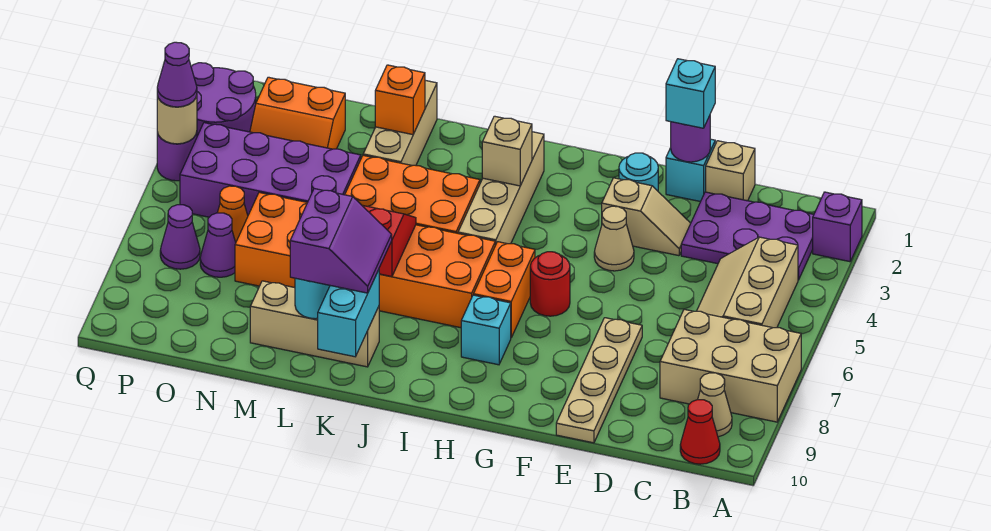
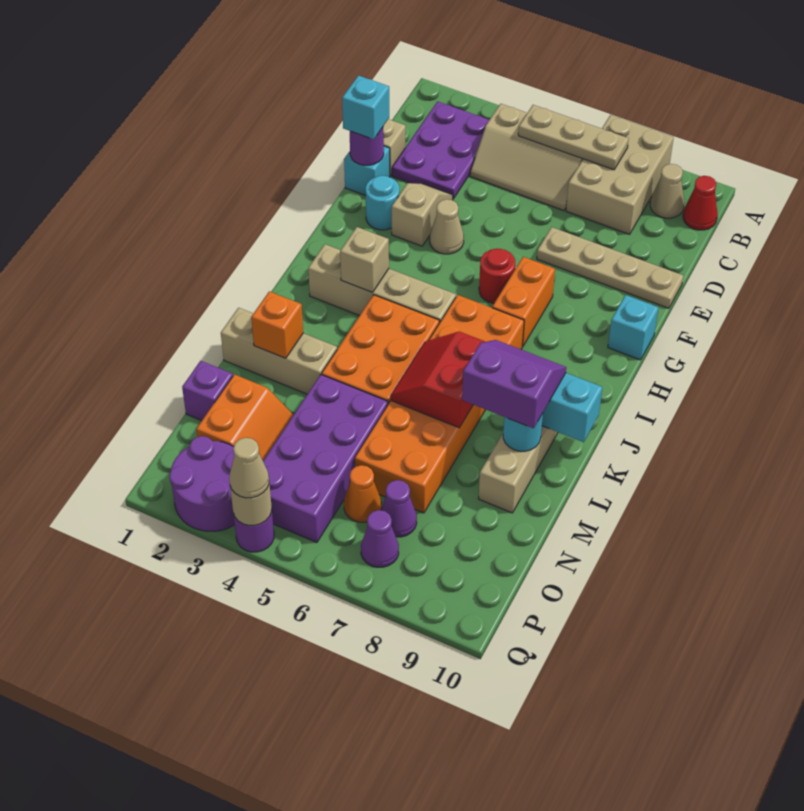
purple 1x1 brick [813,192,862,262] -> purple 1x1 brick moved to [182,361,233,421]
none -> tan 1x3 plate [518,105,629,170]
orange 1x2 brick [474,242,535,337] -> orange 1x2 brick turned to [492,257,555,347]
cyan 1x1 brick [461,295,511,365] -> cyan 1x1 brick moved to [608,295,659,360]
purple 1x1 cone [157,42,197,107] -> tan 1x1 cone [229,438,269,498]

